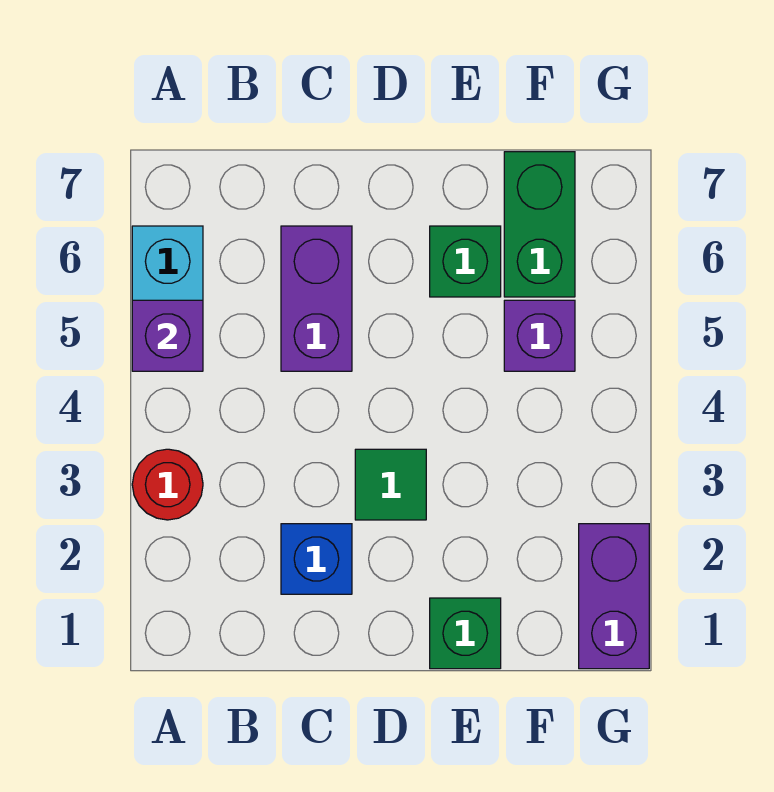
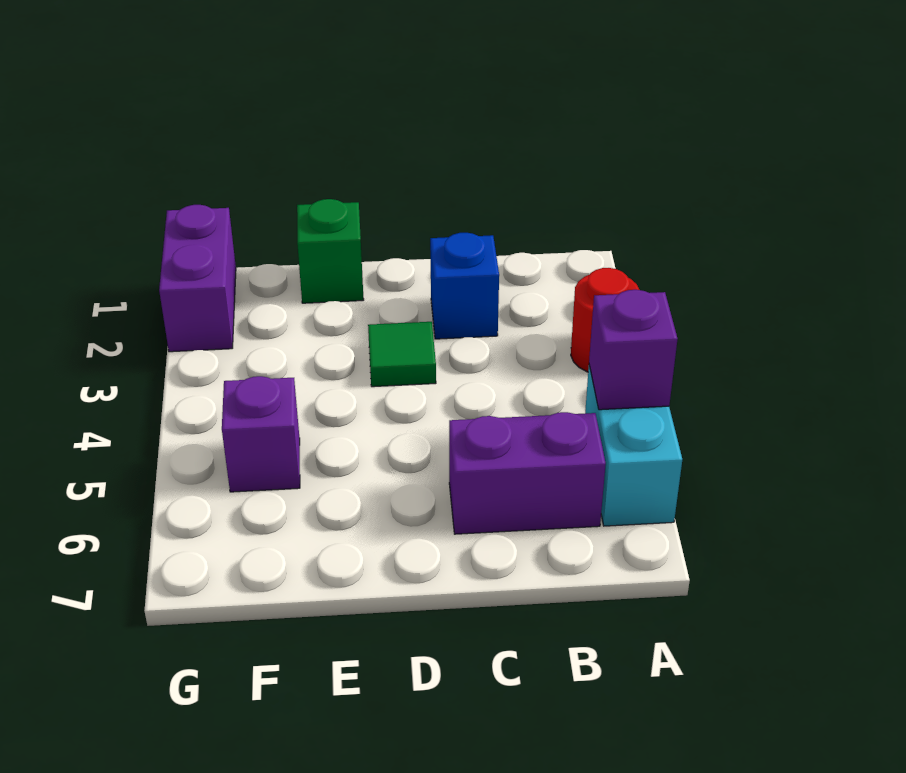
purple 1x2 brick [281,226,352,371] -> purple 1x2 brick turned to [449,412,606,534]
green 1x1 brick [430,226,501,297] -> none
green 1x2 brick [504,152,575,297] -> none

